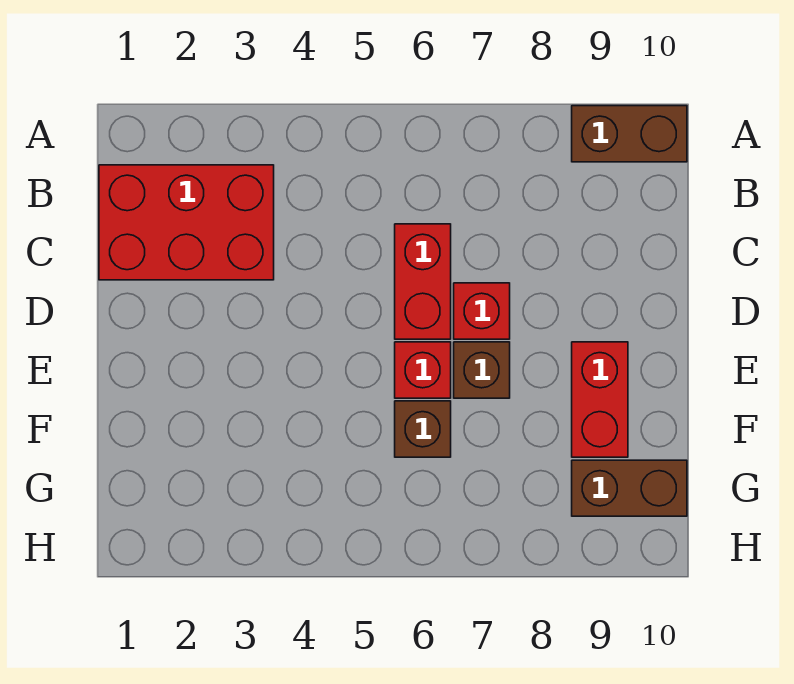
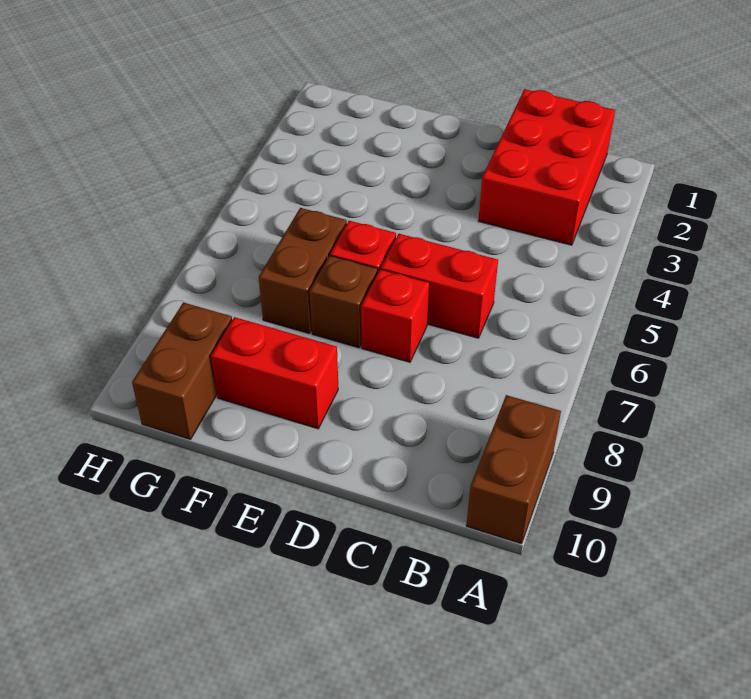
brown 1x1 brick [395,401,451,457] -> brown 1x2 brick [259,208,347,334]

